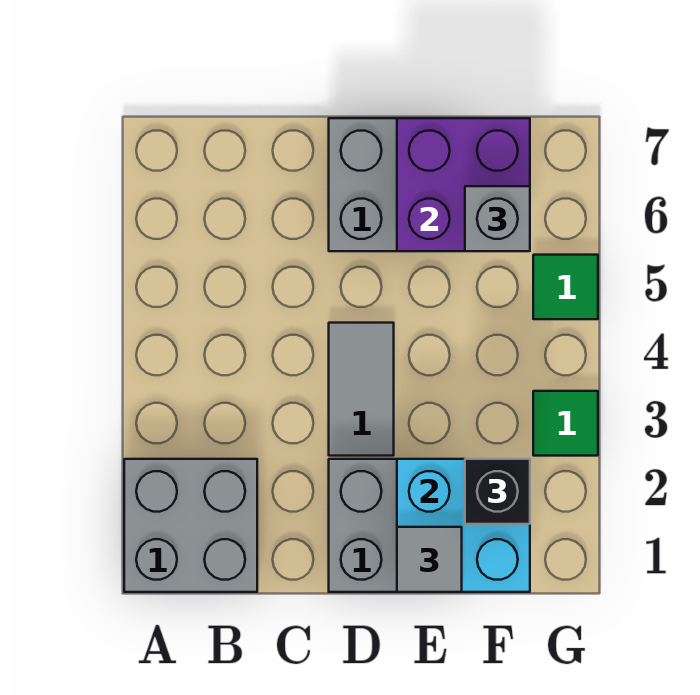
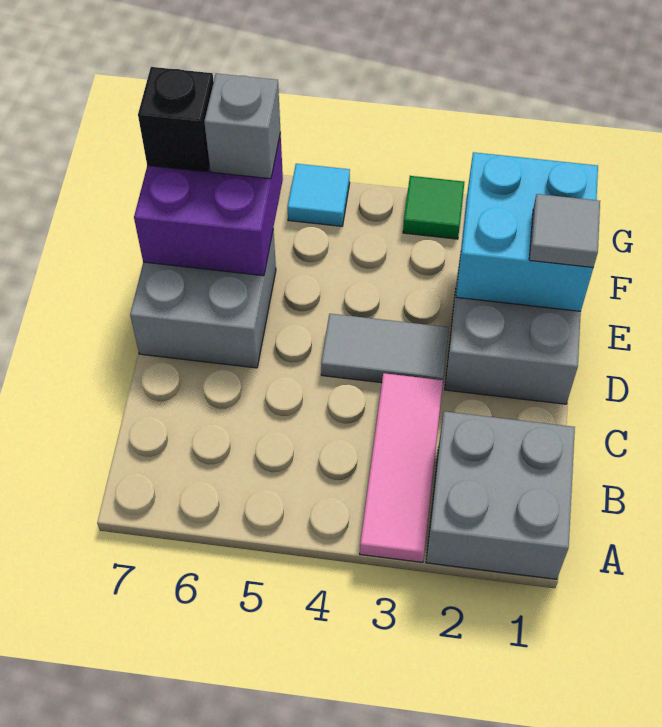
none -> pink 1x3 tile [360,373,443,562]
black 1x1 brick [465,459,530,524] -> black 1x1 brick moved to [138,67,214,172]
green 1x1 tile [533,255,598,319] -> cyan 1x1 tile [288,164,350,226]

